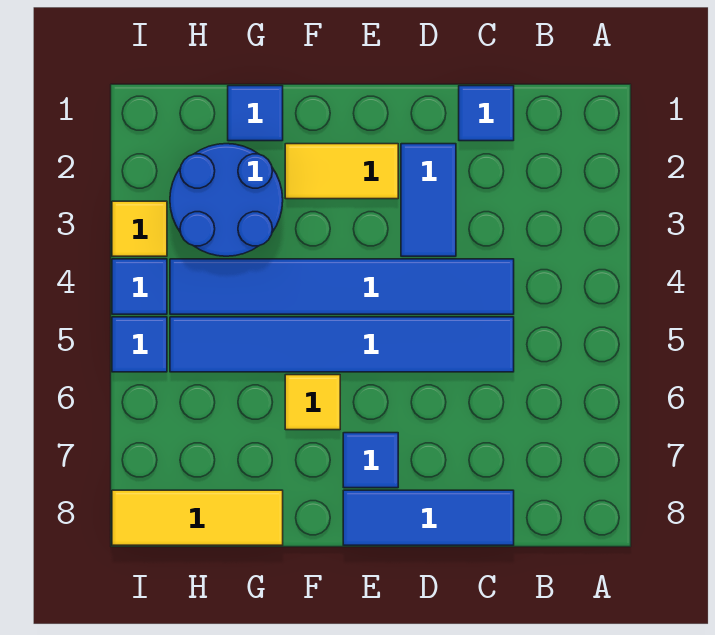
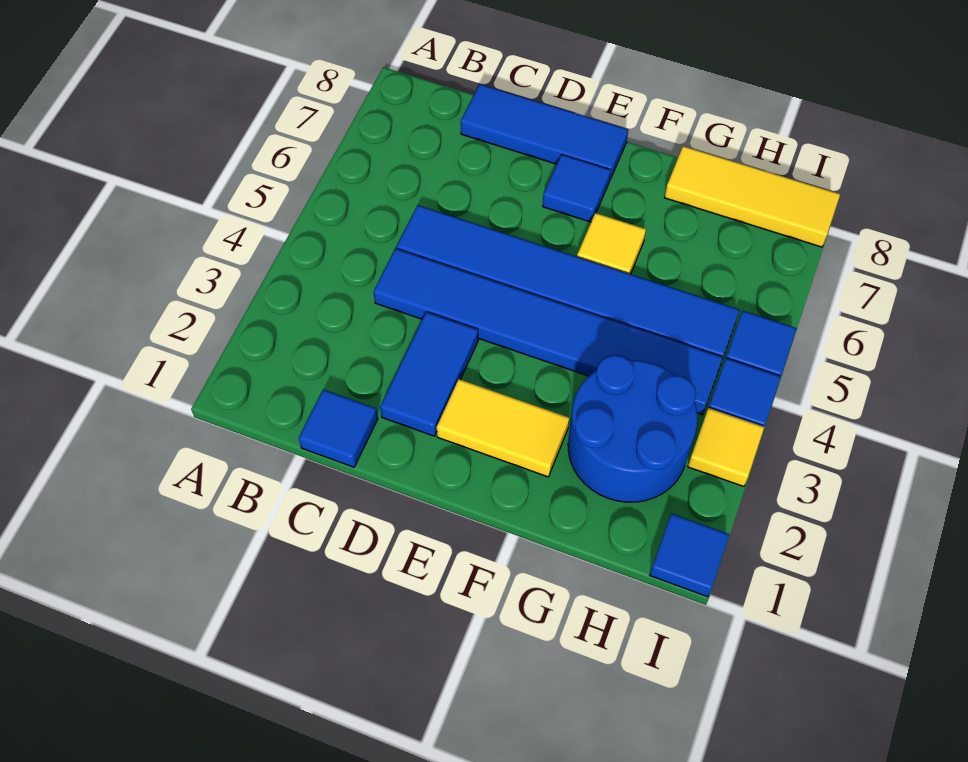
blue 1x1 tile [228,86,283,141] -> blue 1x1 tile moved to [650,514,729,597]

